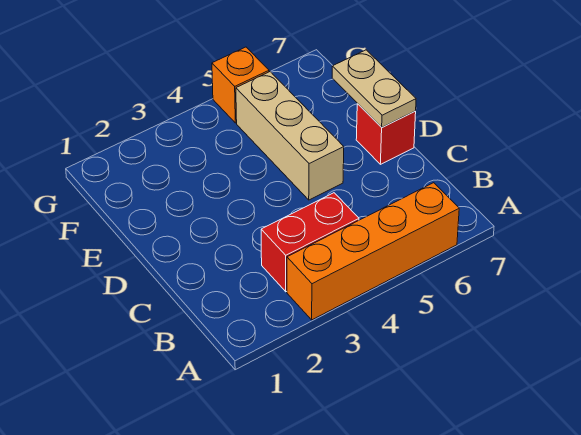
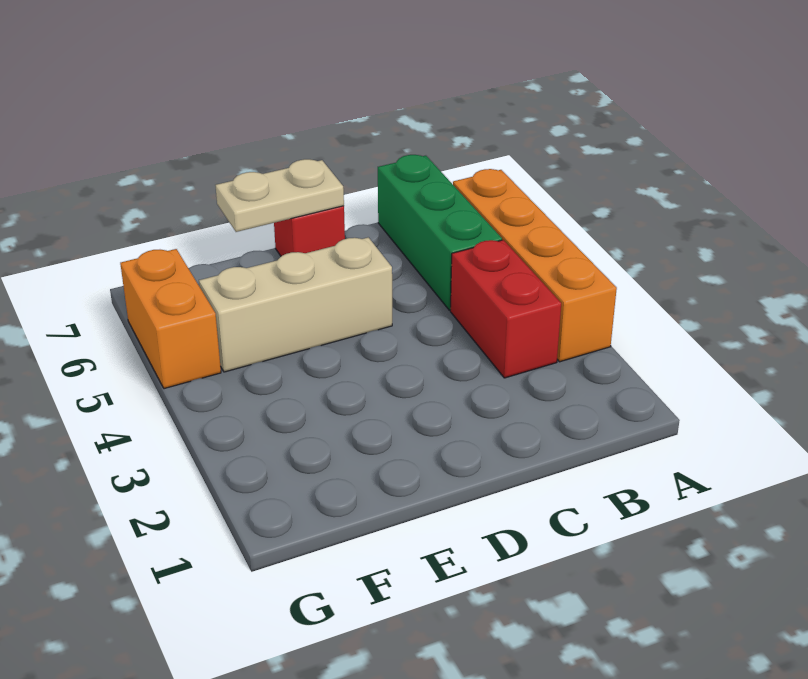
none -> green 1x3 brick [378,155,502,310]
orange 1x1 brick [212,47,269,123] -> orange 1x2 brick [120,249,221,389]

